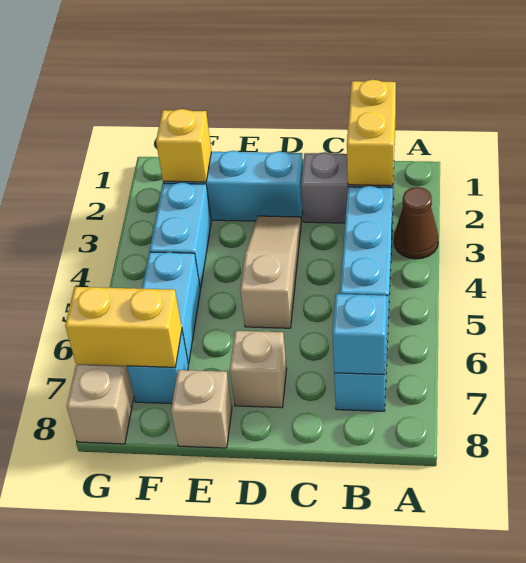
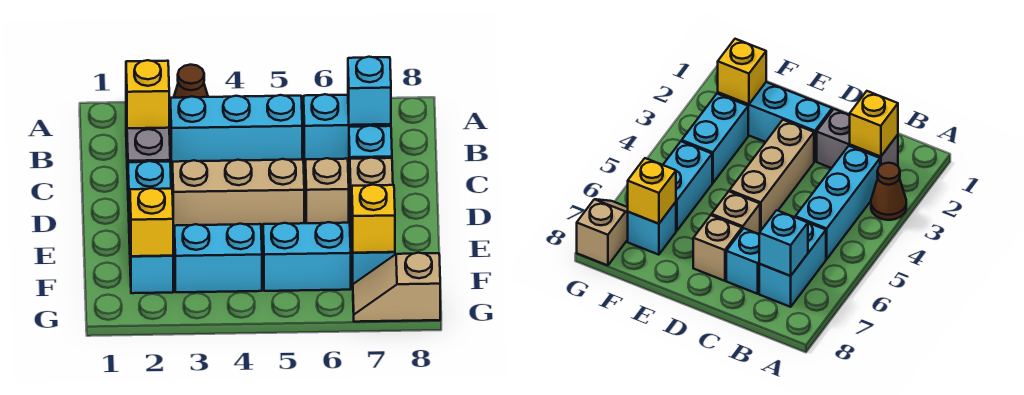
yellow 1x2 brick [347,80,396,186] -> yellow 1x1 brick [126,60,169,128]
none -> cyan 1x1 brick [349,126,392,183]
tan 1x3 slope [240,216,301,328] -> tan 1x3 brick [172,159,304,229]
tan 1x1 brick [171,370,232,448] -> tan 1x1 brick moved to [306,158,349,223]
yellow 1x2 brick [65,287,182,367] -> yellow 1x1 brick [352,185,395,253]

